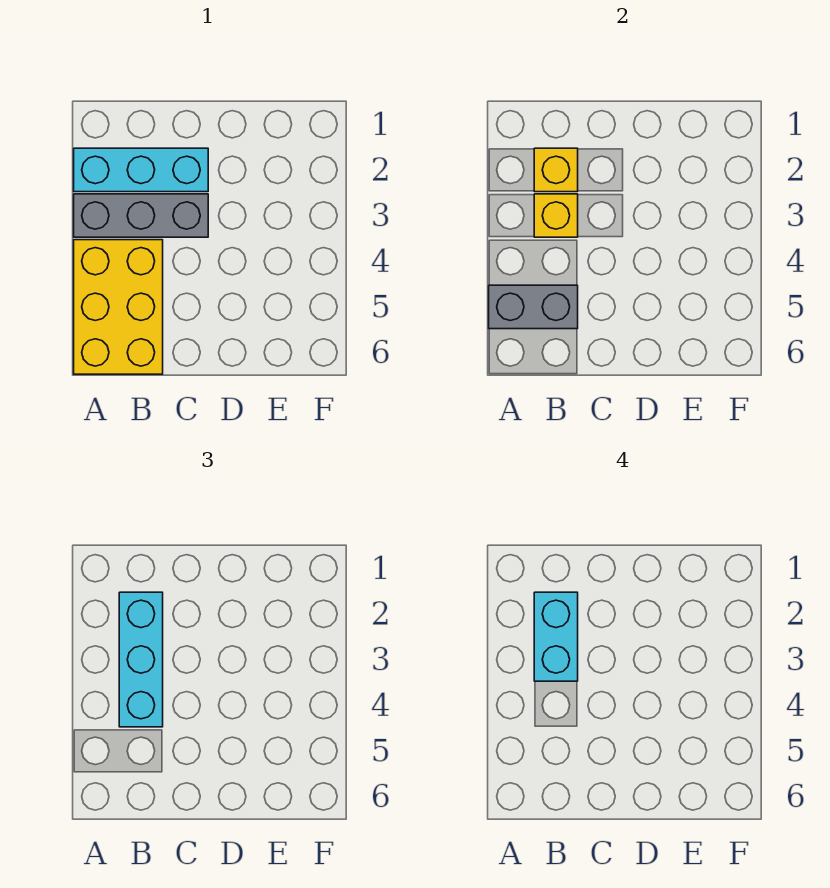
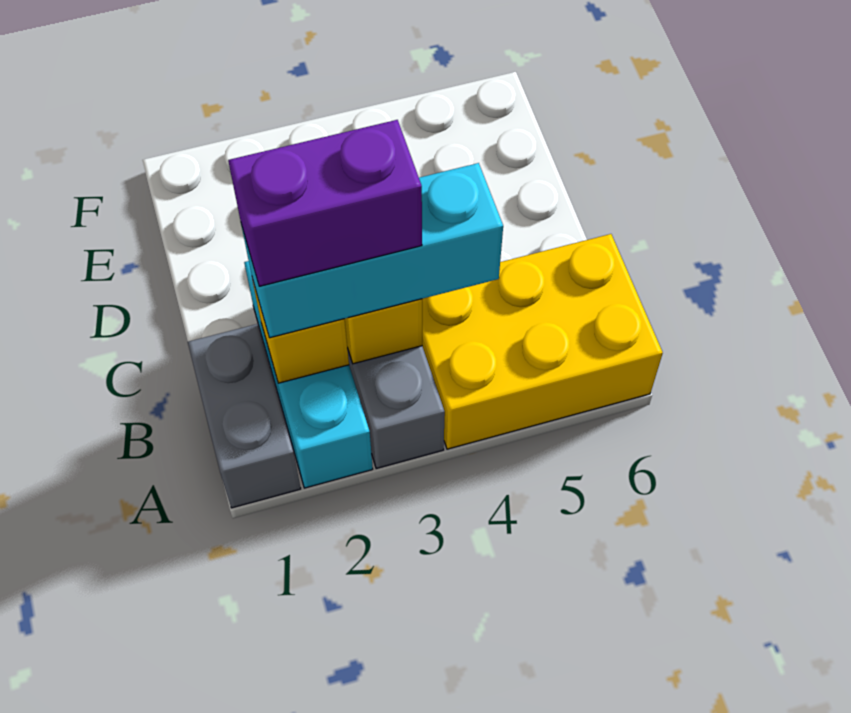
grey 1x2 brick [489,285,578,329] -> grey 1x2 brick moved to [188,324,301,508]
cyan 1x2 brick [534,592,578,681] -> purple 1x2 brick [228,120,422,286]

